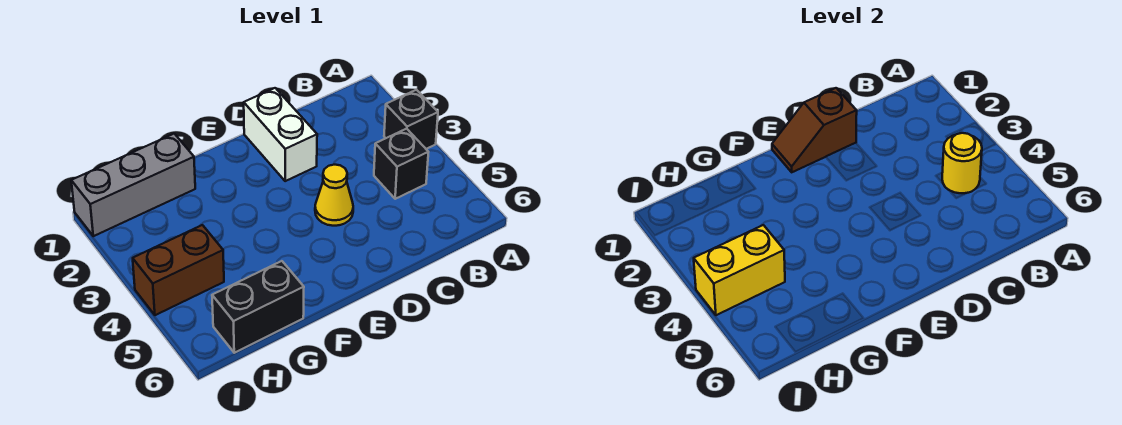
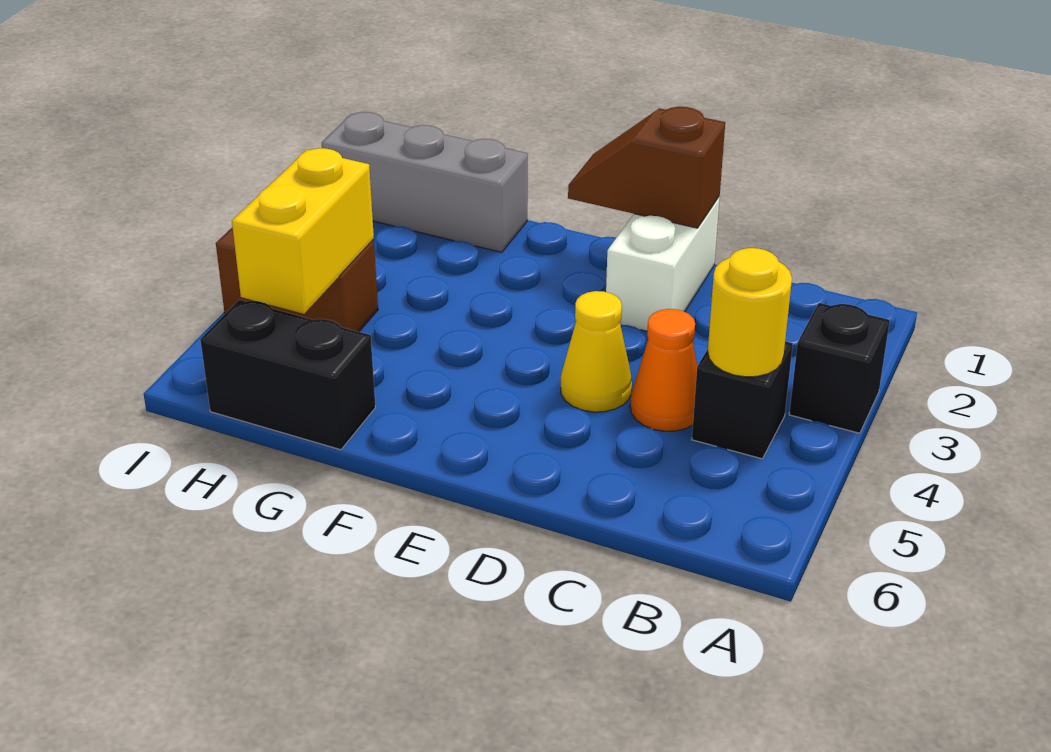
none -> orange 1x1 cone [630,309,697,431]
yellow 1x2 brick [694,225,785,315] -> yellow 1x2 brick turned to [232,148,374,314]

